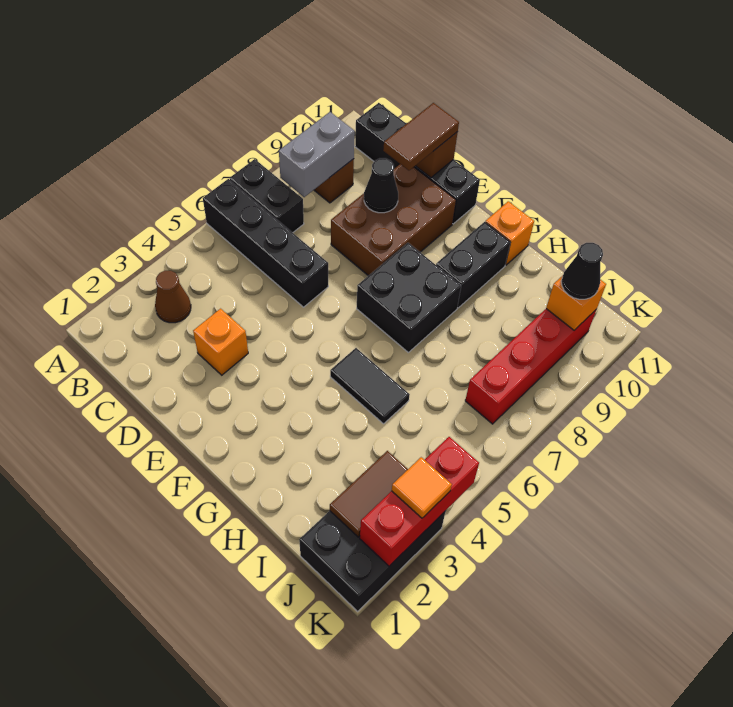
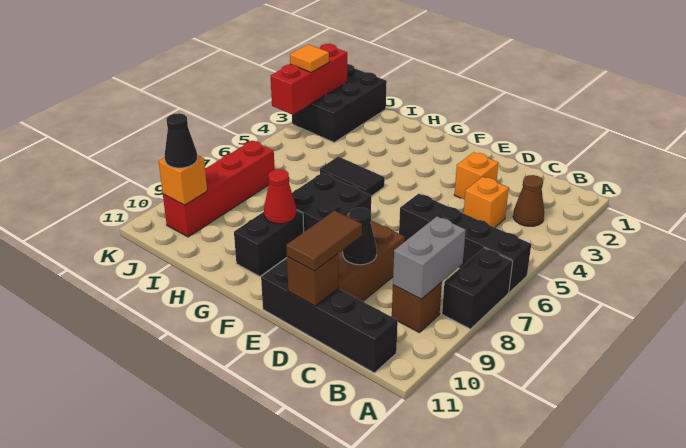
black 1x2 brick [230,159,304,233] -> black 1x2 brick turned to [442,248,513,329]
none -> red 1x1 cone [264,169,296,224]
orange 1x1 brick [485,201,534,265] -> orange 1x1 brick moved to [464,177,509,227]
brown 1x2 tile [330,451,408,537] -> none

